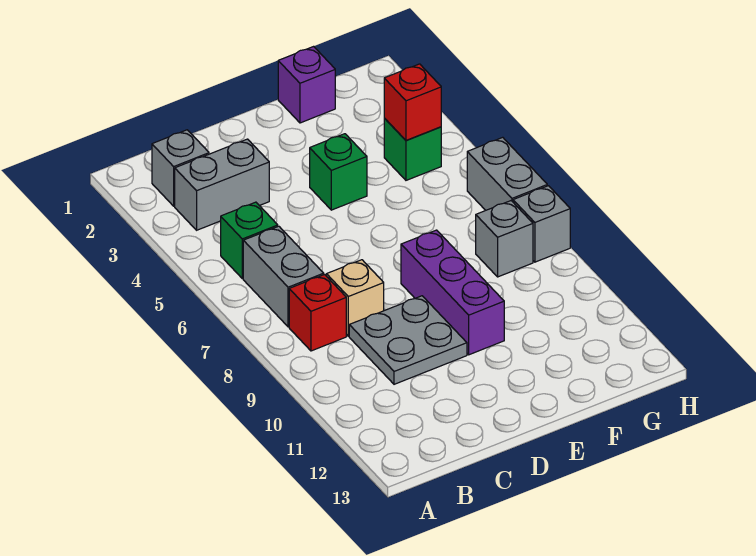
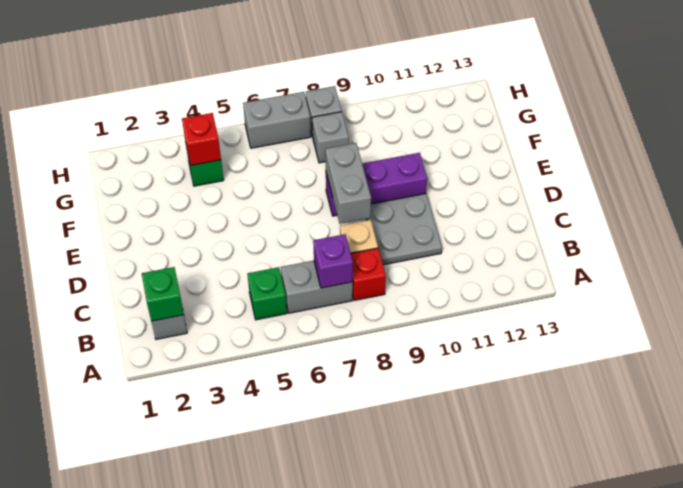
grey 1x2 brick [175,139,269,230] -> grey 1x2 brick moved to [325,143,371,224]
green 1x1 brick [310,134,367,210] -> green 1x1 brick moved to [142,267,184,321]
purple 1x1 brick [278,47,335,123] -> purple 1x1 brick moved to [313,234,353,288]

